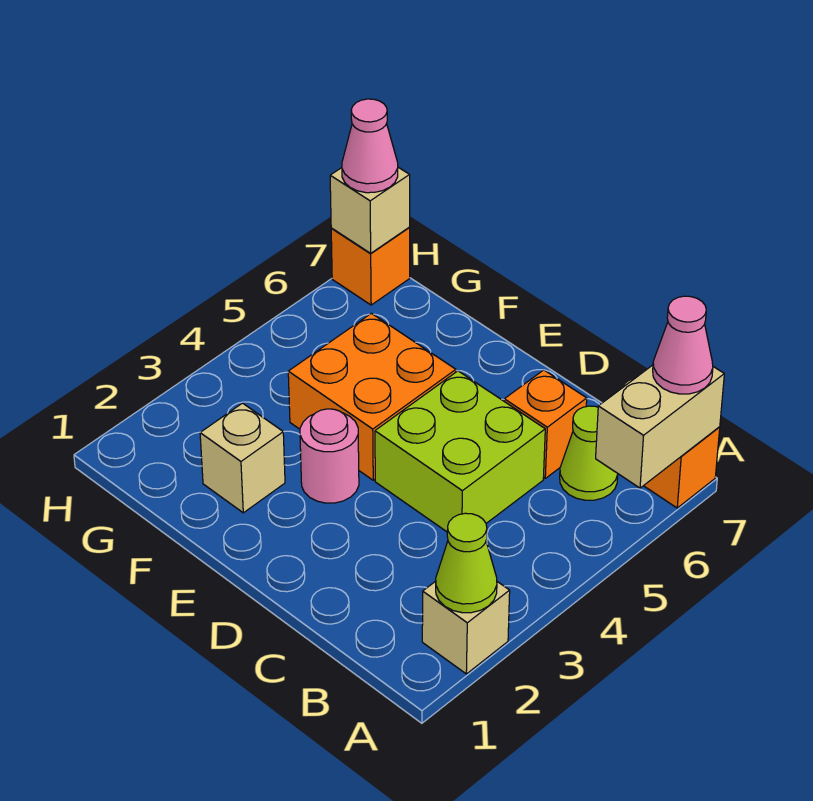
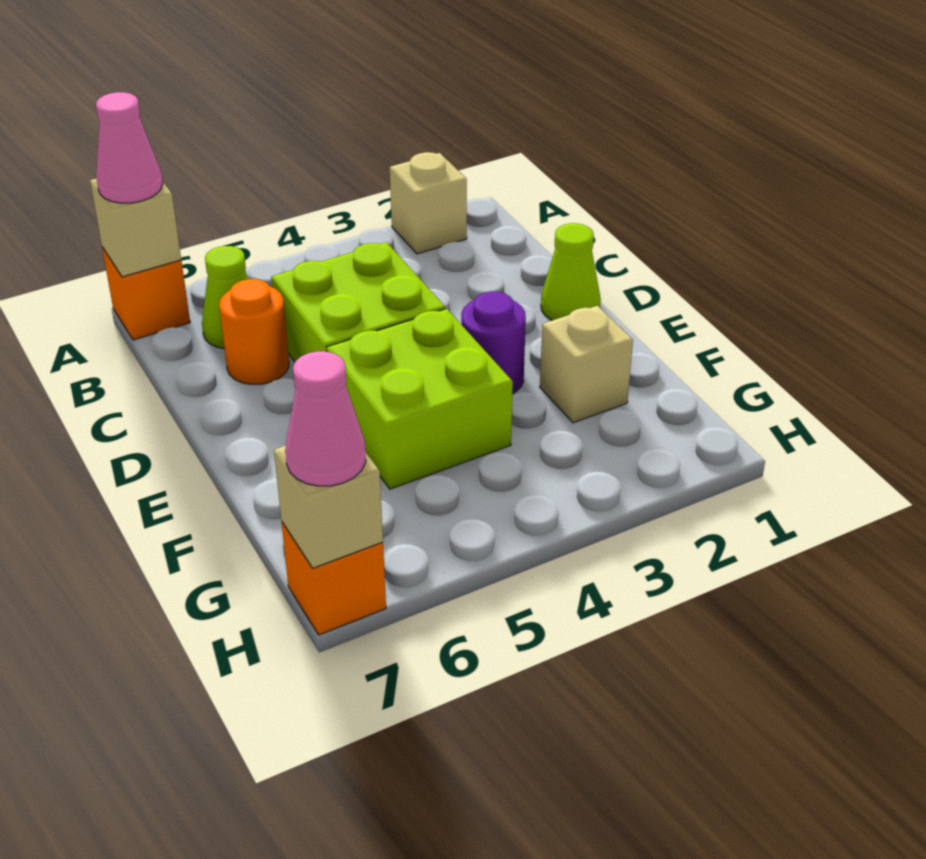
lime 1x1 cone [436,513,497,613] -> lime 1x1 cone moved to [541,223,601,320]
tan 1x2 brick [596,365,724,488] -> tan 1x1 brick [90,179,181,277]
orange 1x1 brick [504,370,587,478] -> orange 1x1 round brick [219,279,289,384]
pink 1x1 round brick [300,409,359,503] -> purple 1x1 round brick [461,292,526,394]
orange 2x2 brick [288,313,456,480] -> lime 2x2 brick [327,309,513,489]

